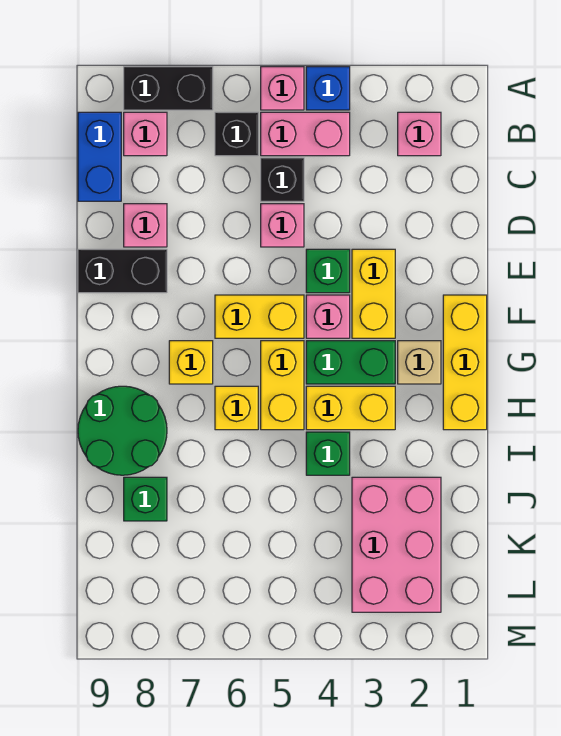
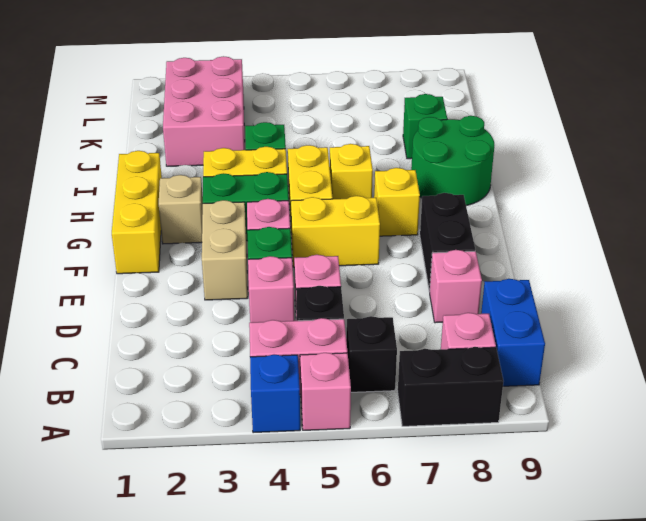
pink 1x1 brick [398,112,441,156] -> pink 1x1 brick moved to [248,256,294,322]
yellow 1x2 brick [352,249,395,338] -> tan 1x2 brick [202,200,248,300]
black 1x2 brick [78,249,167,293] -> black 1x2 brick turned to [420,193,475,292]

